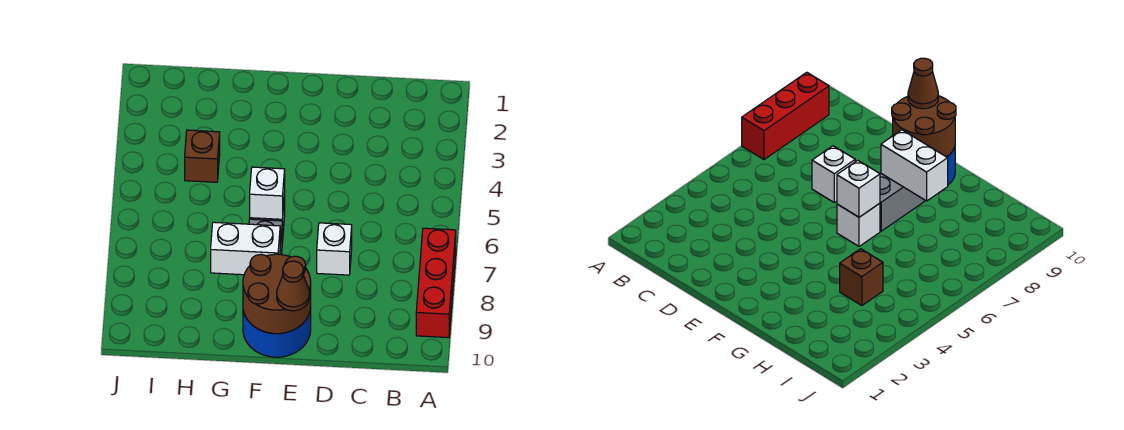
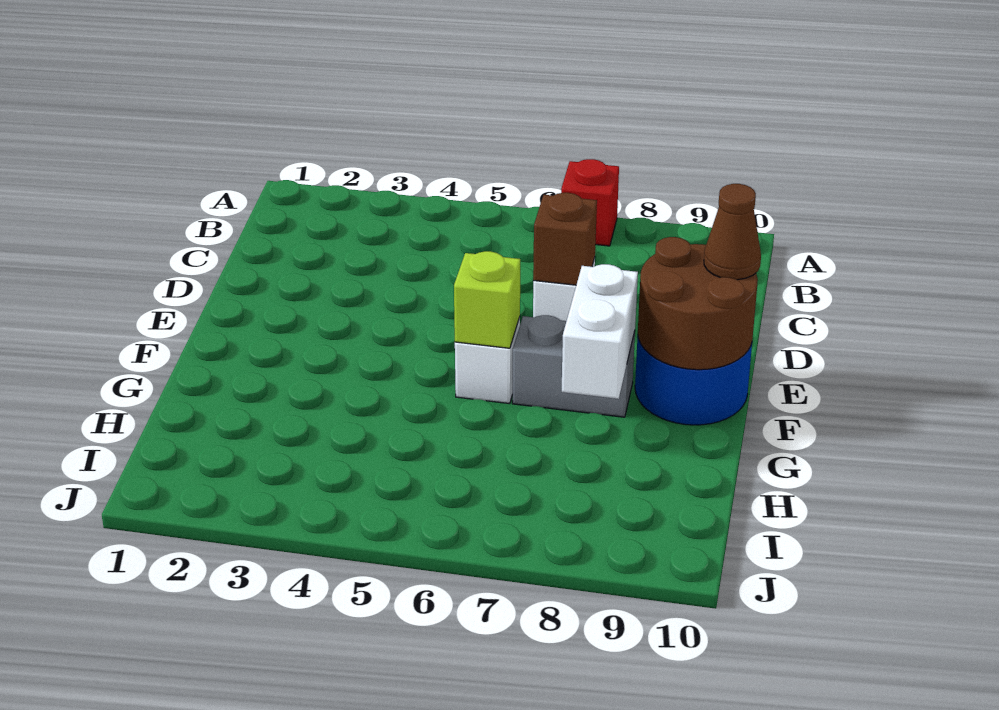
red 1x3 brick [416,228,456,338] -> red 1x1 brick [561,159,619,246]
white 1x1 brick [250,167,285,219] -> lime 1x1 brick [454,251,520,348]
brown 1x1 brick [185,130,220,182] -> brown 1x1 brick moved to [533,193,597,285]

